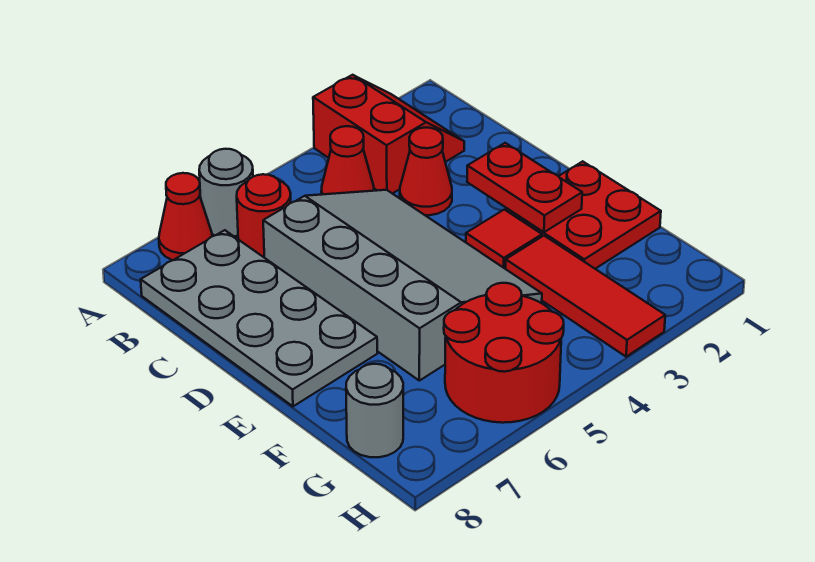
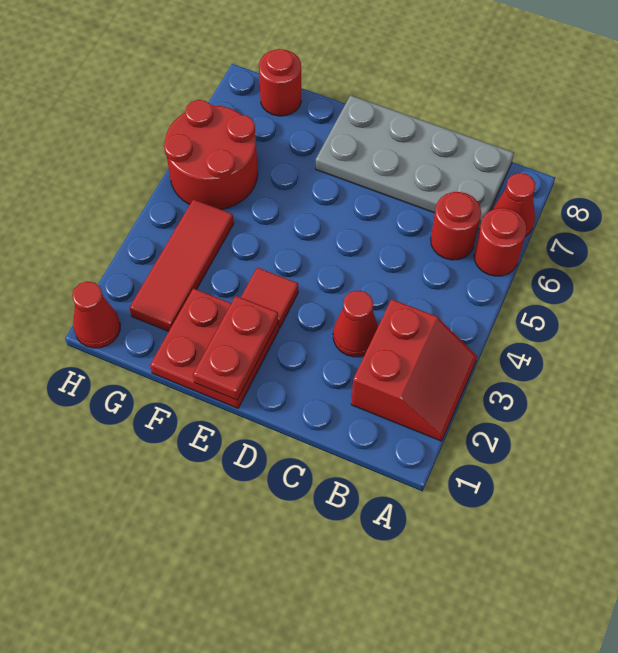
red 2x2 slope [313,75,464,194] -> red 2x2 slope turned to [351,299,477,441]
grey 1x1 round brick [199,149,253,236] -> red 1x1 round brick [474,208,527,276]
red 1x1 cone [321,126,374,194] -> red 1x1 cone moved to [72,282,120,348]
grey 3x4 slope [263,190,542,381] -> none
red 1x2 plate [467,143,582,232] -> red 1x2 plate turned to [193,296,278,400]
red 1x3 tile [506,236,665,357] -> red 1x3 tile turned to [130,199,234,331]
grey 1x1 round brick [346,364,403,457] -> red 1x1 round brick [259,49,301,116]

